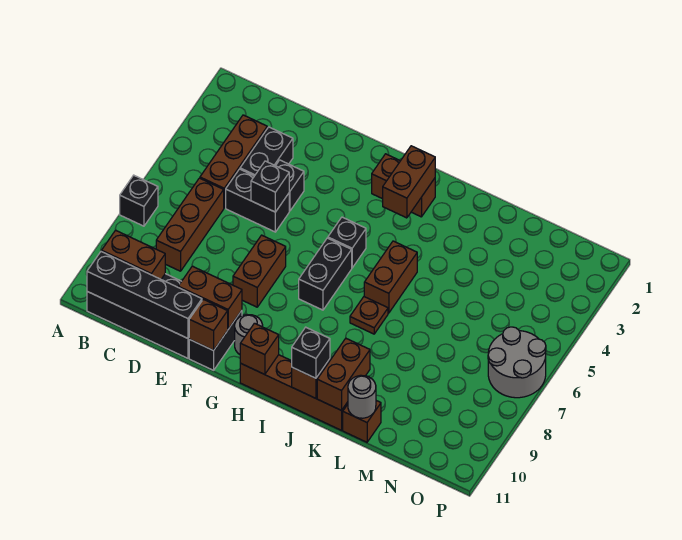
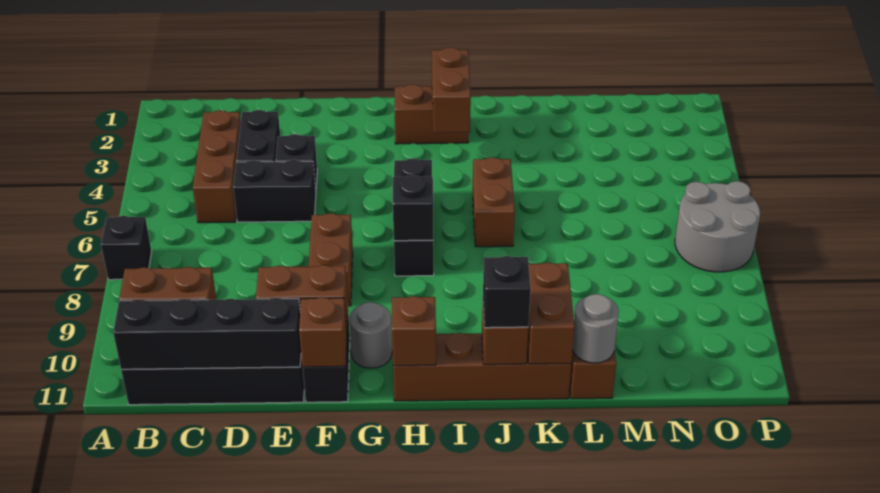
brown 1x3 brick [156,178,224,271] -> none
black 1x1 brick [251,161,289,212] -> black 1x1 brick moved to [393,175,433,241]
brown 1x1 plate [350,297,388,334] -> none

